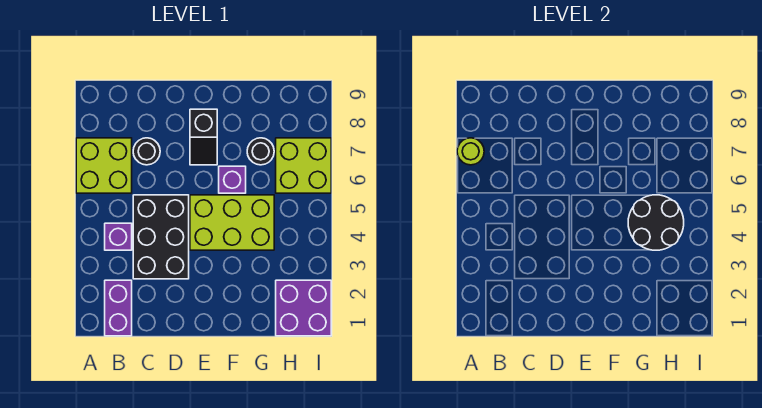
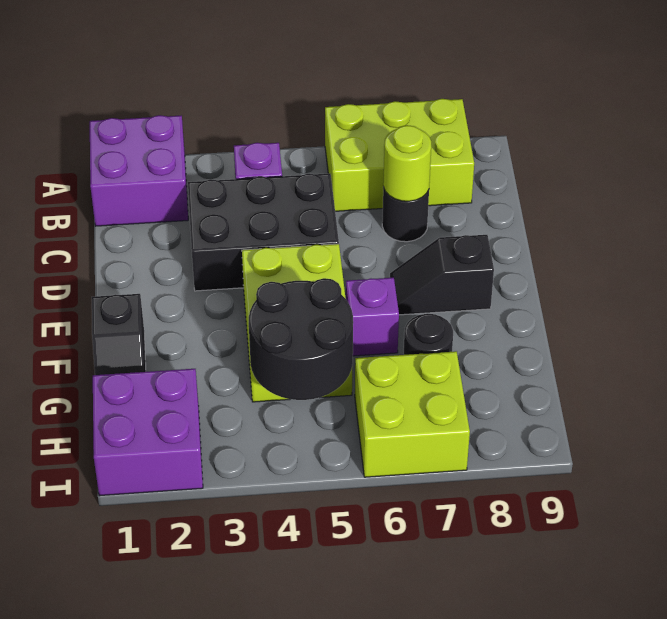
lime 2x2 brick [76,138,132,193] -> lime 2x3 brick [325,99,474,211]
lime 1x1 round brick [457,138,484,165] -> lime 1x1 round brick moved to [383,125,431,201]
purple 1x2 brick [105,280,132,336] -> purple 2x2 brick [90,115,188,226]
none -> black 1x2 slope [92,294,146,375]

